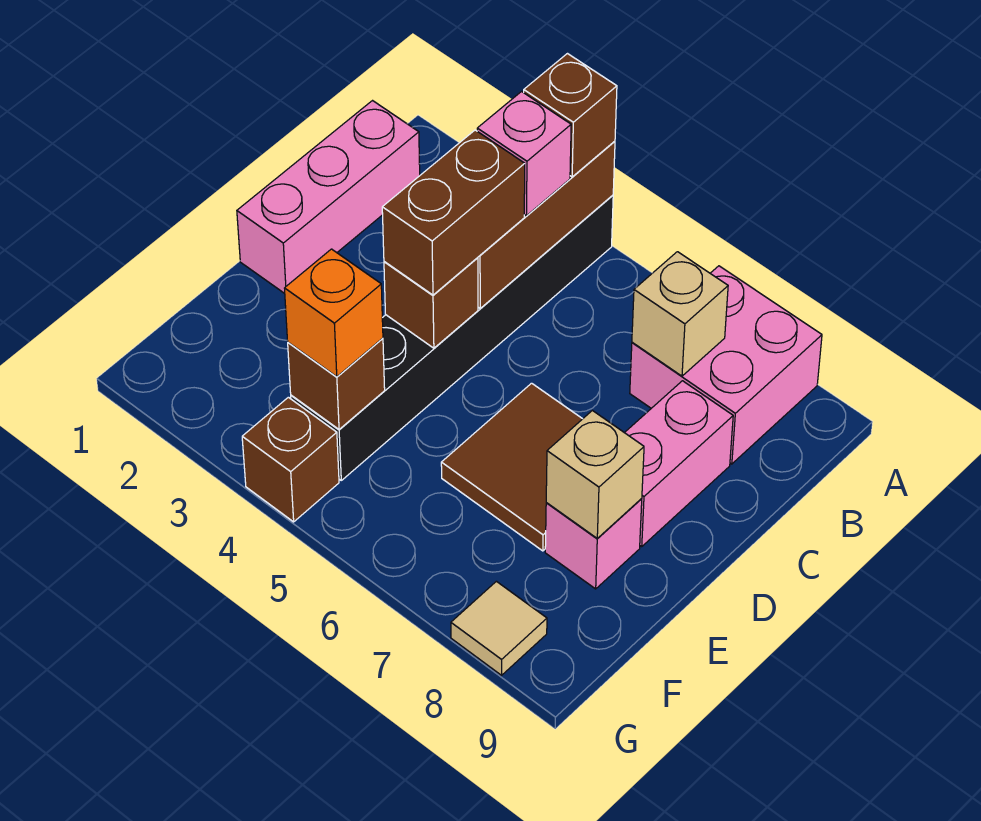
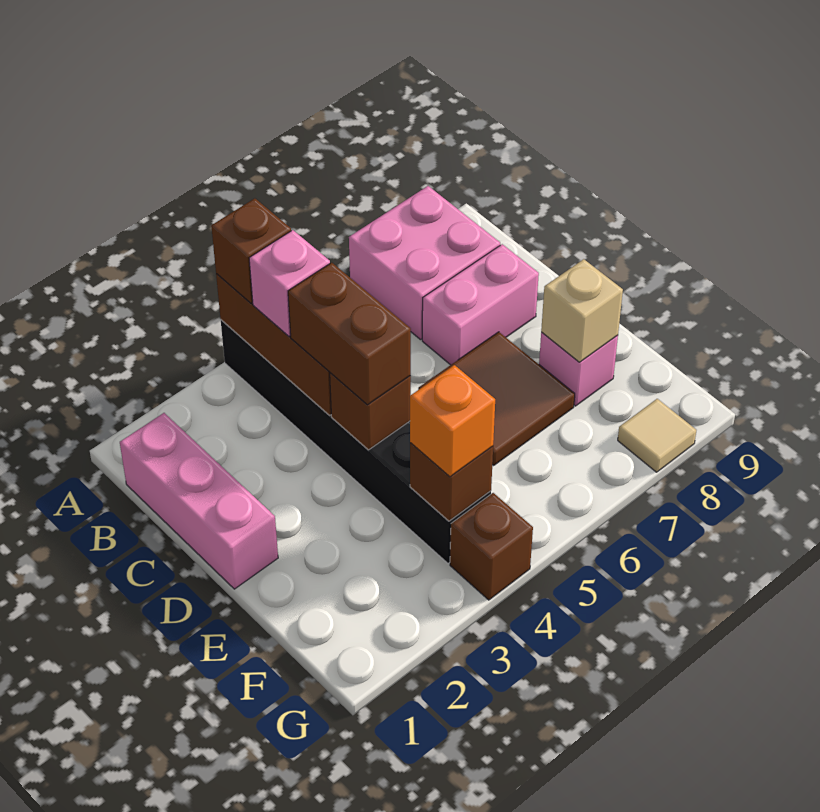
tan 1x1 brick [632,252,728,376] -> none
pink 1x2 brick [625,381,733,546] -> pink 1x2 brick turned to [422,244,539,365]

